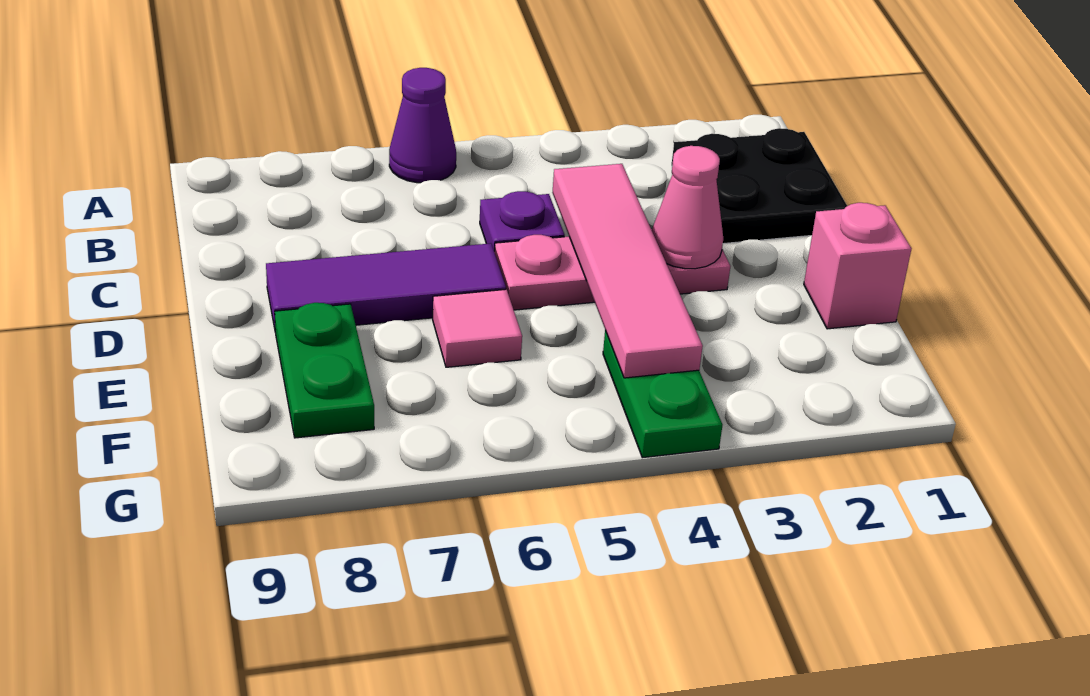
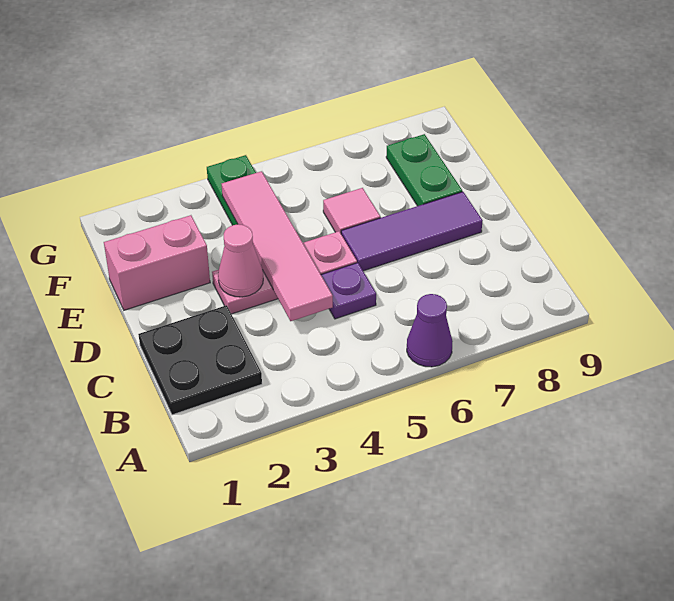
pink 1x1 brick [804,203,912,329] -> pink 1x2 brick [104,215,210,310]

